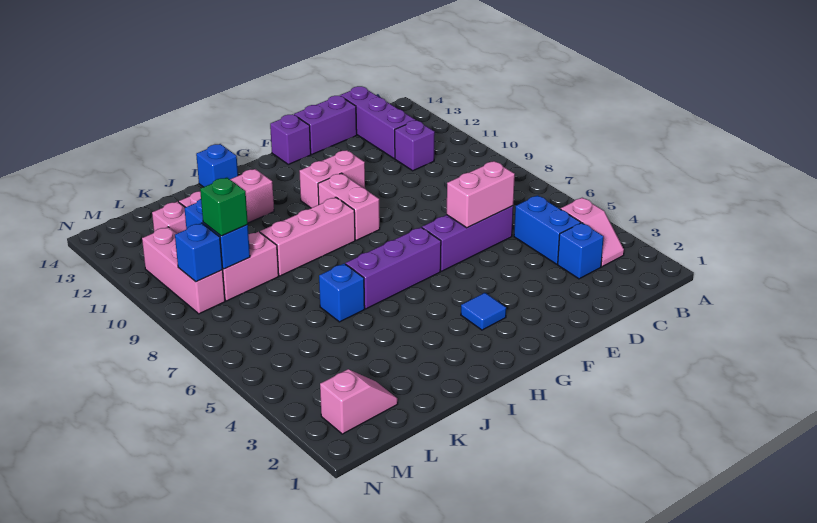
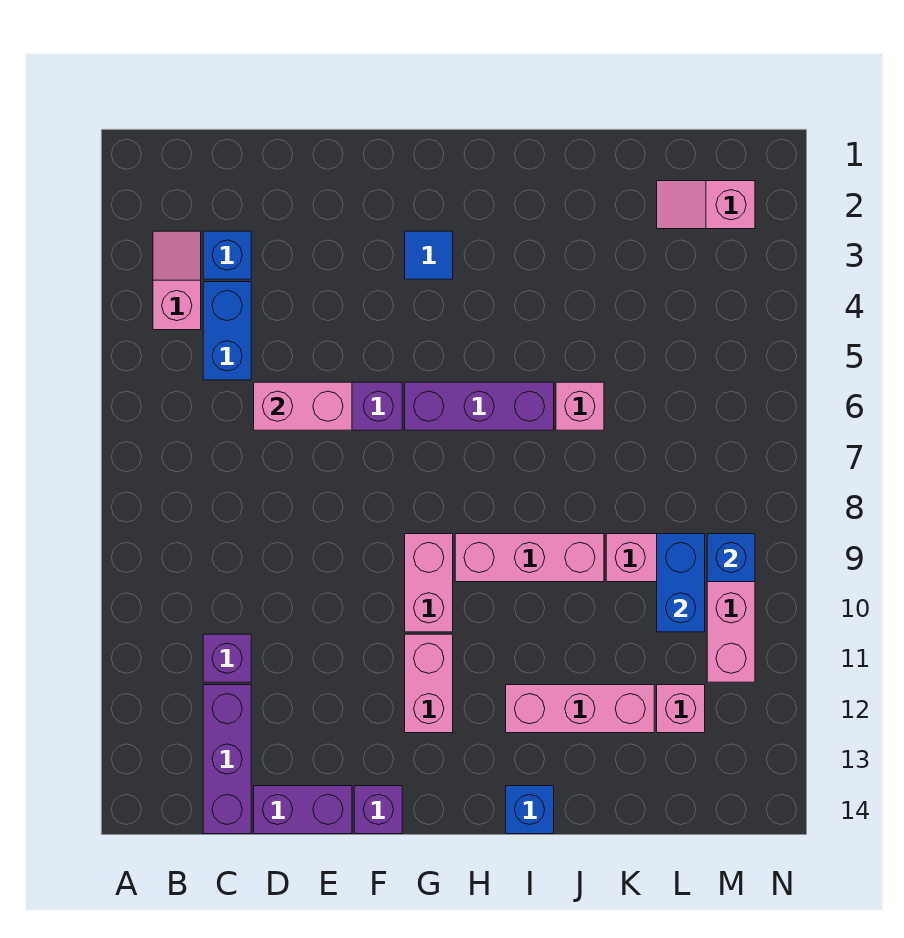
pink 1x2 brick [299,150,365,208] -> pink 1x2 brick turned to [405,634,453,733]
blue 1x1 brick [319,264,365,322] -> pink 1x1 brick [556,382,604,430]
green 1x1 brick [200,178,248,236] -> none

